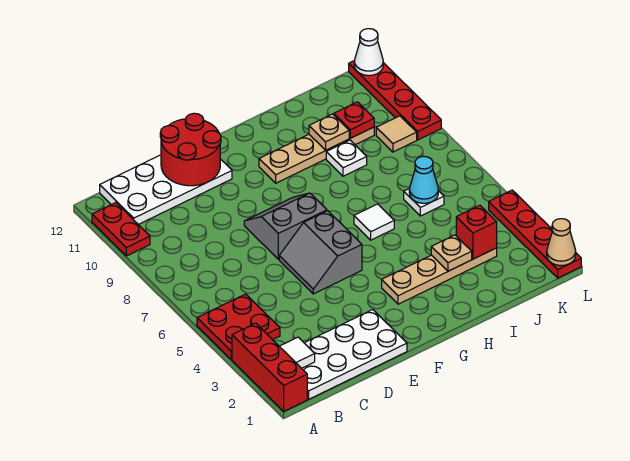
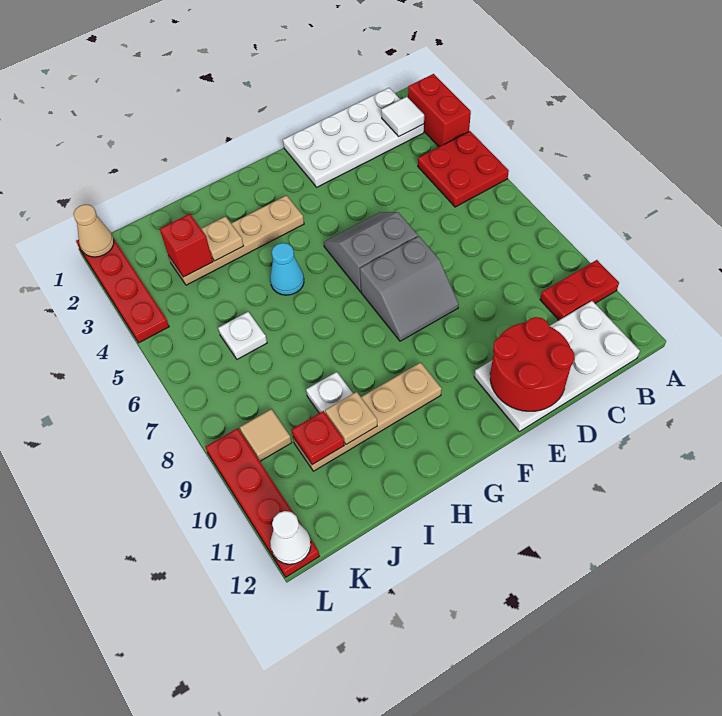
red 1x3 brick [232,323,307,411] -> red 1x2 brick [408,74,471,147]
red 1x2 plate [92,203,150,256] -> red 1x2 plate turned to [540,260,619,320]
grey 2x2 slope [279,211,362,294] -> grey 2x2 slope turned to [324,212,418,292]
white 1x1 tile [354,204,394,240] -> none
cyan 1x1 cone [409,156,438,203] -> cyan 1x1 cone moved to [270,243,304,295]

